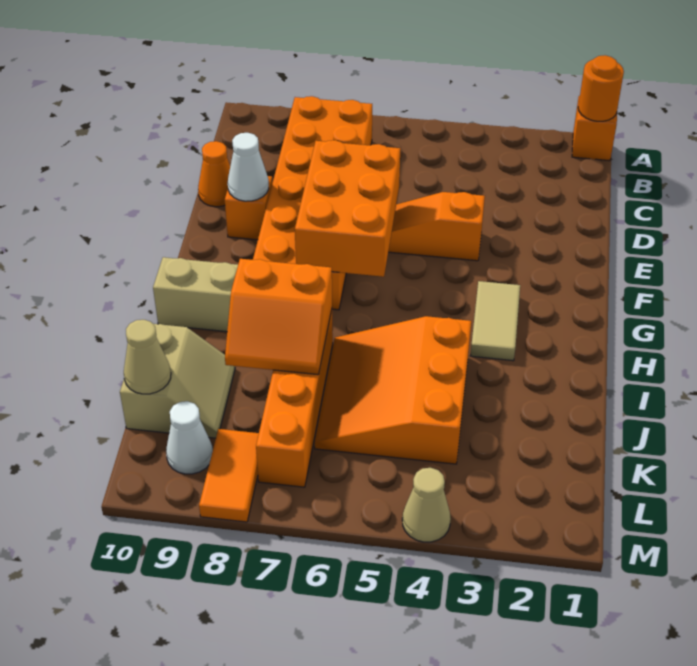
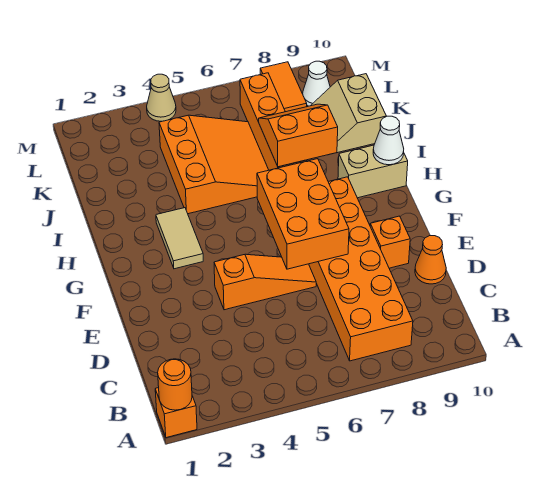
white 1x1 cone [228,133,269,201] -> white 1x1 cone moved to [373,116,404,165]
tan 1x1 cone [124,320,171,394] -> none

